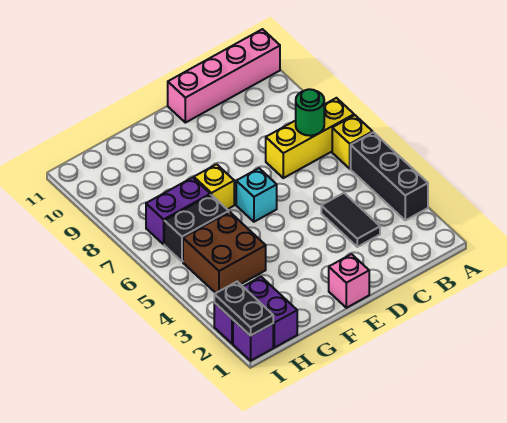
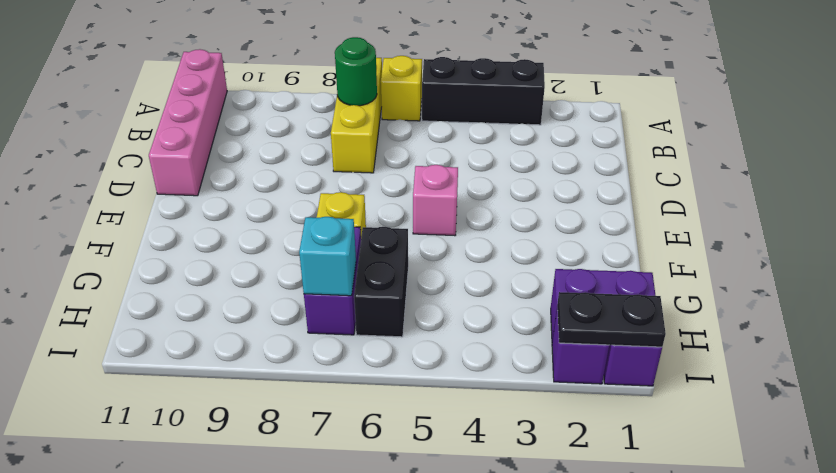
black 1x2 tile [321,193,380,247] -> none
pink 1x1 brick [329,254,369,308] -> pink 1x1 brick moved to [413,165,458,236]
cyan 1x1 brick [236,168,277,222] -> cyan 1x1 brick moved to [299,217,356,296]
brown 2x2 brick [183,212,266,293] -> none

